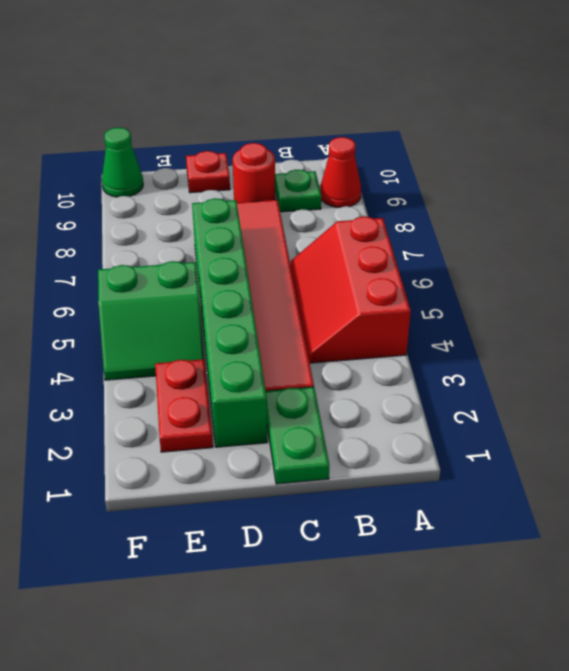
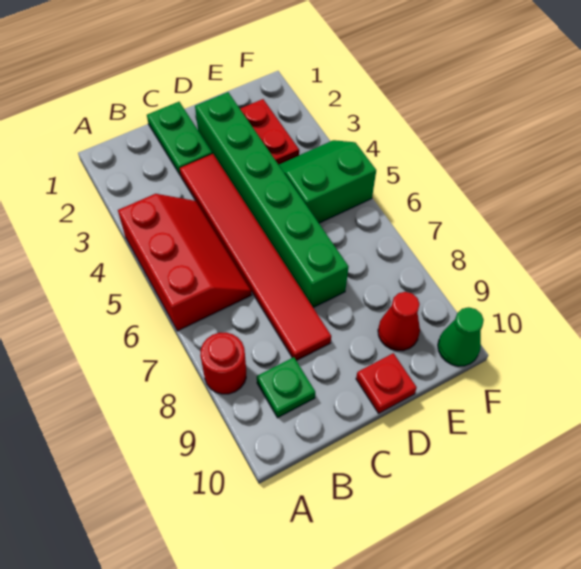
red 1x1 cone [320,137,361,207] -> red 1x1 cone moved to [378,292,420,351]
red 1x1 round brick [233,143,275,203] -> red 1x1 round brick moved to [200,332,246,394]

